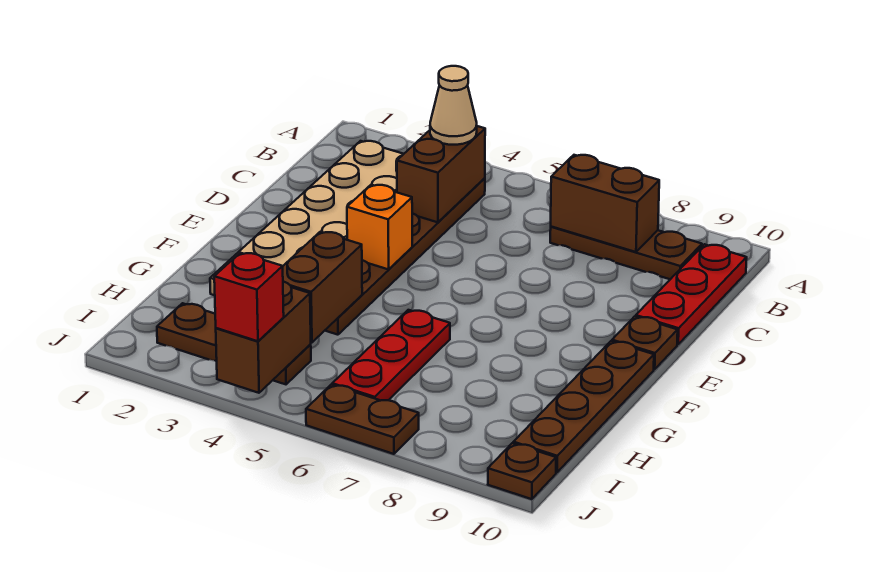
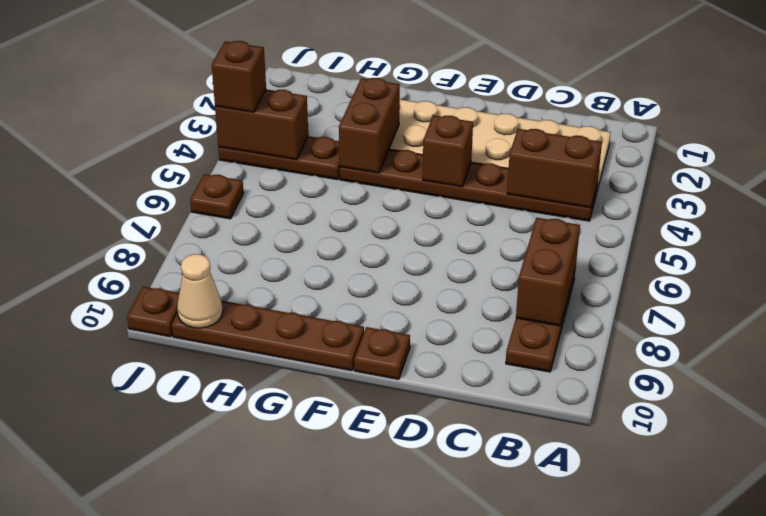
tan 1x1 cone [430,66,477,145] -> tan 1x1 cone moved to [177,254,223,328]
red 1x3 plate [636,244,747,344] -> none
orange 1x1 brick [347,185,412,269] -> brown 1x1 brick [423,115,473,187]
brown 1x2 brick [283,232,362,342] -> brown 1x2 brick turned to [339,78,400,173]
red 1x3 plate [332,310,450,401] -> none
brown 1x3 plate [157,303,311,384] -> brown 1x3 plate turned to [218,136,340,180]
red 1x1 brick [214,253,284,341] -> brown 1x1 brick [212,41,266,112]
brown 1x2 plate [306,385,419,454] -> brown 1x1 plate [190,174,244,219]

